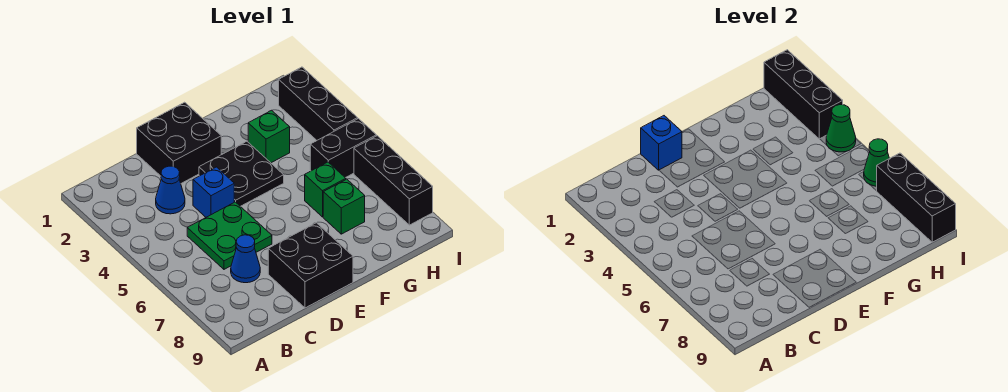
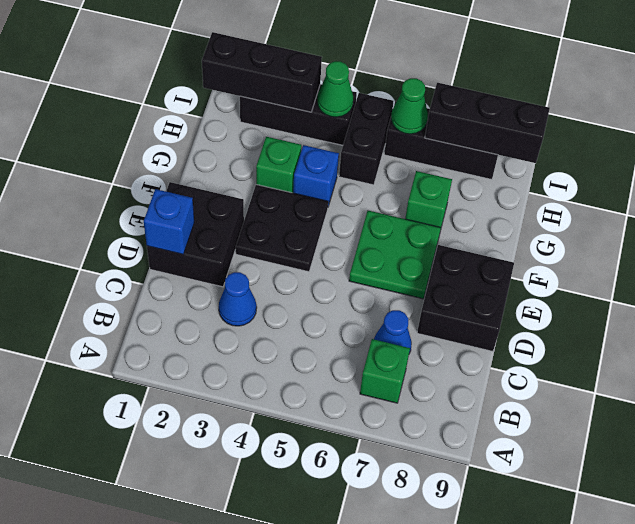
green 2x2 plate [187,202,272,269] -> green 2x2 plate moved to [349,211,441,299]
blue 1x1 brick [193,167,234,217] -> blue 1x1 brick moved to [293,145,339,206]
green 1x1 brick [305,162,346,217] -> green 1x1 brick moved to [360,339,410,403]

